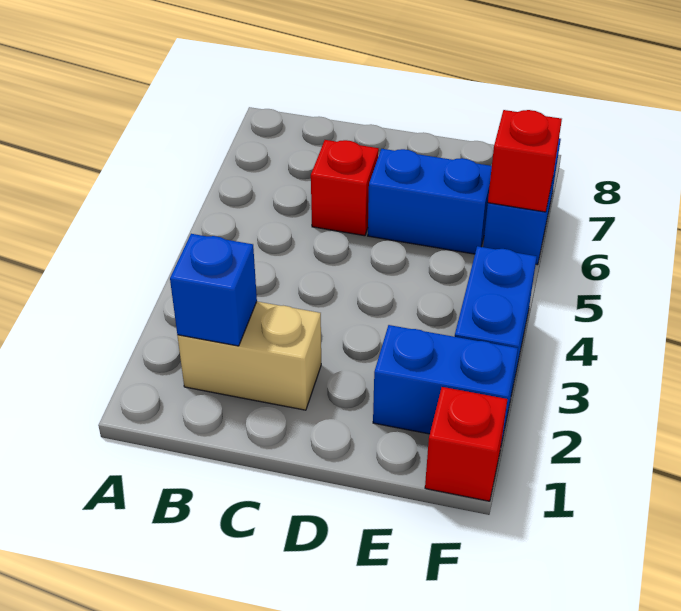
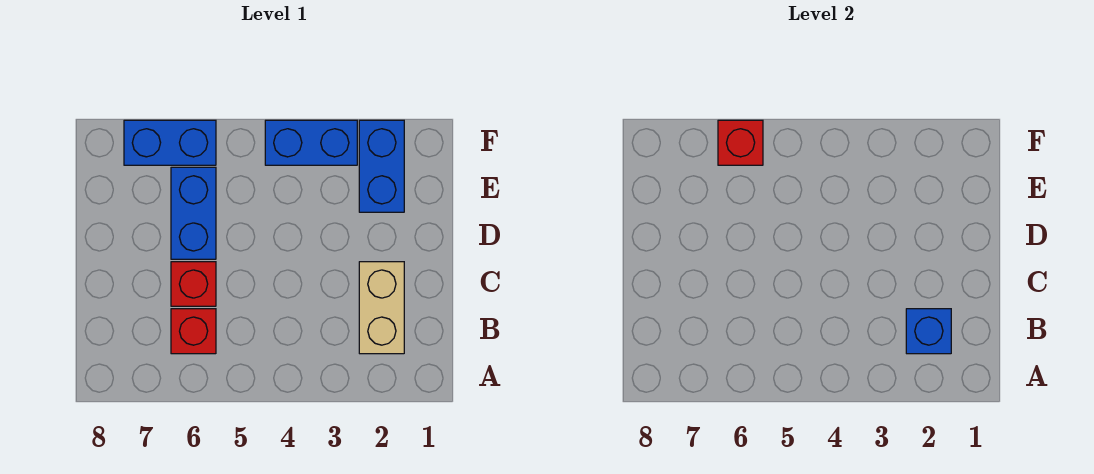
red 1x1 brick [425,387,508,501] -> red 1x1 brick moved to [171,309,216,354]

